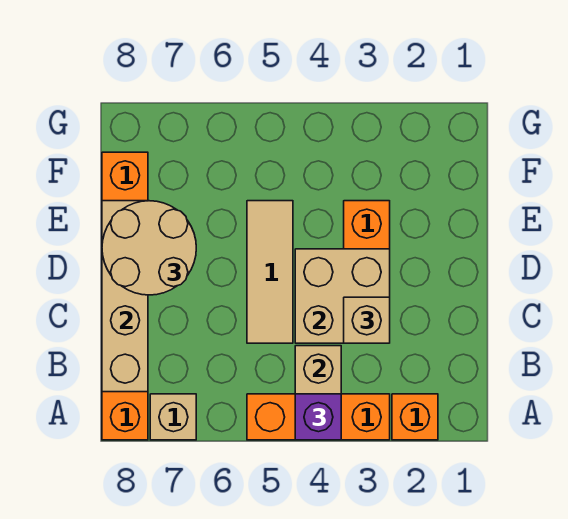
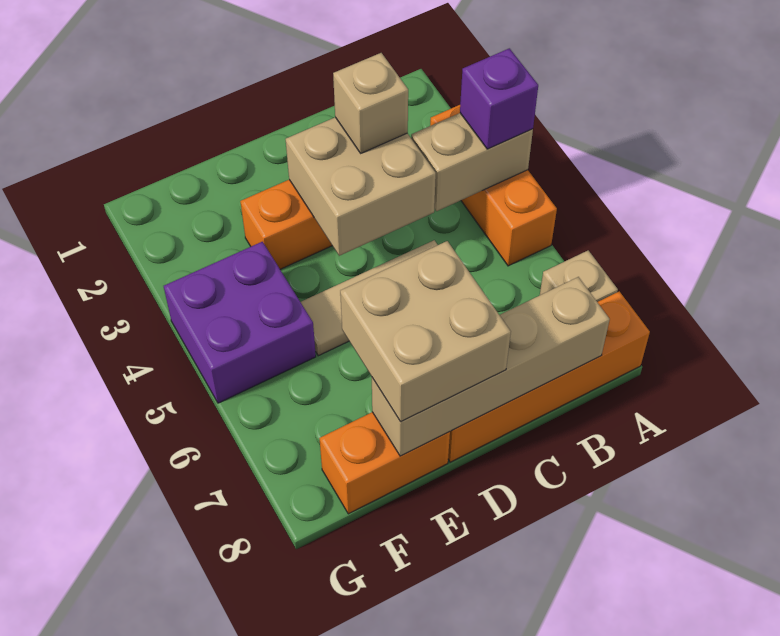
orange 1x1 brick [392,394,438,440] -> none
tan 2x2 round brick [102,201,196,295] -> tan 2x2 brick [340,241,511,422]
none -> purple 2x2 brick [164,242,316,403]

